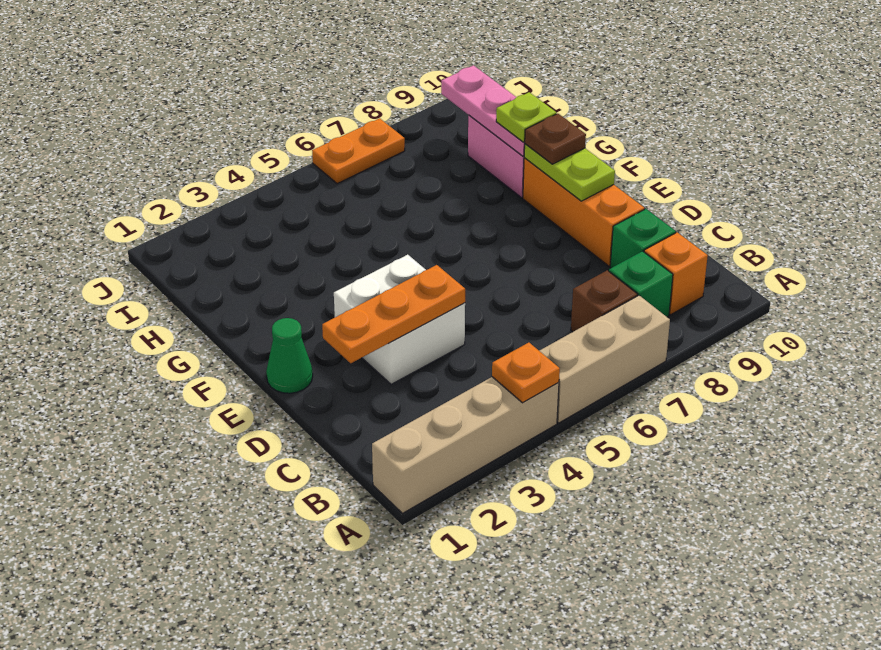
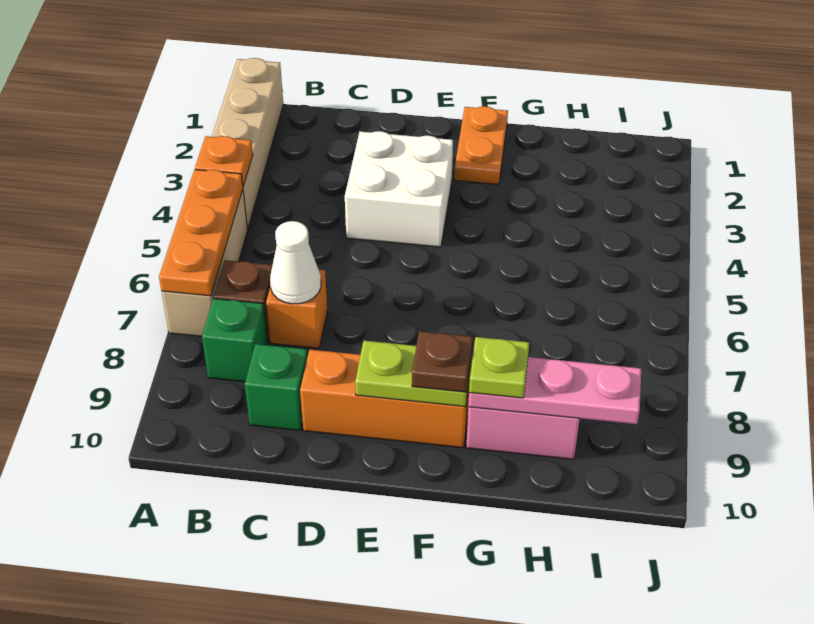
orange 1x1 brick [644,232,708,315] -> orange 1x1 brick moved to [266,269,327,348]
none -> white 1x1 cone [270,221,321,304]
orange 1x3 plate [322,265,465,363] -> orange 1x3 plate moved to [159,170,243,296]
green 1x1 cone [266,318,313,393] -> none
orange 1x2 plate [312,118,405,184] -> orange 1x2 plate moved to [454,106,508,185]

